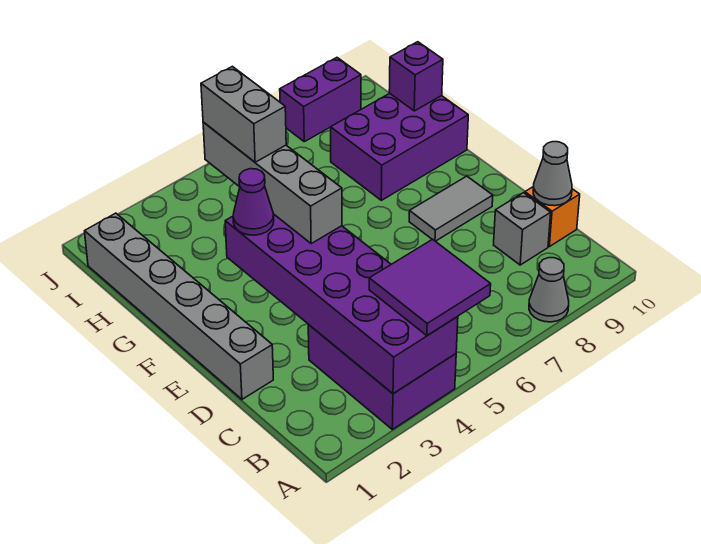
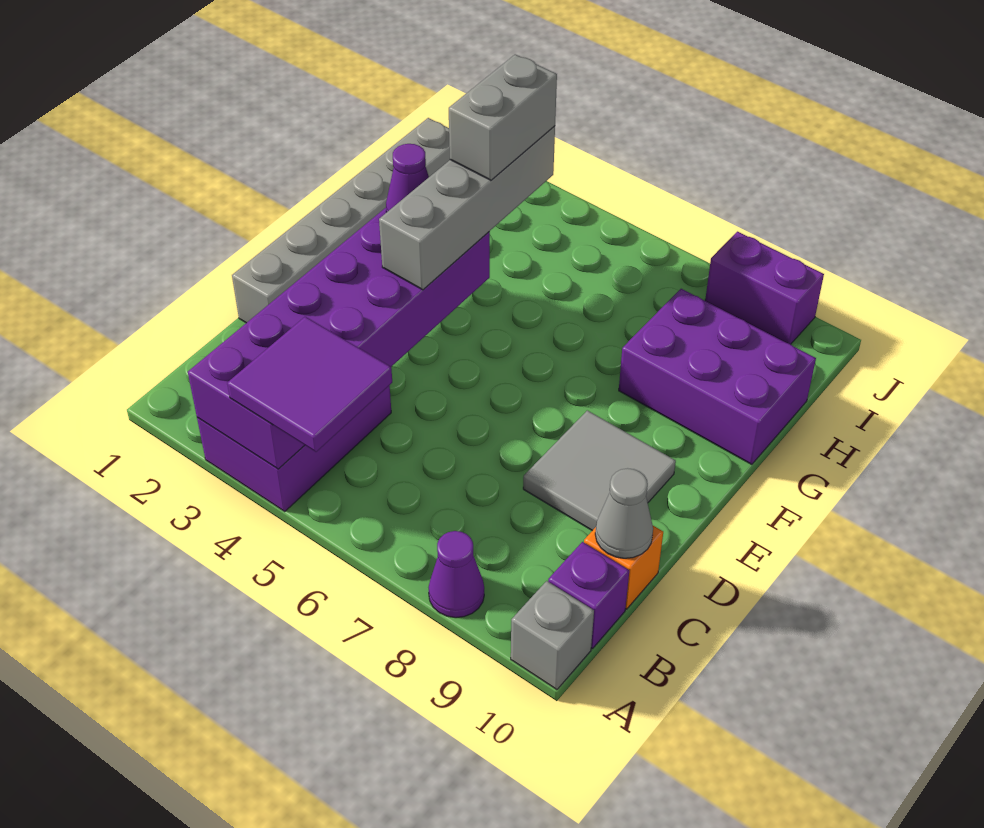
grey 1x1 cone [529,258,569,322] -> purple 1x1 cone [428,531,484,618]
grey 1x1 brick [494,193,551,265] -> grey 1x1 brick moved to [511,581,594,690]
grey 1x2 tile [409,176,493,241] -> grey 2x2 tile [523,410,676,531]
purple 1x1 brick [389,42,443,111] -> purple 1x1 brick moved to [548,542,629,649]

